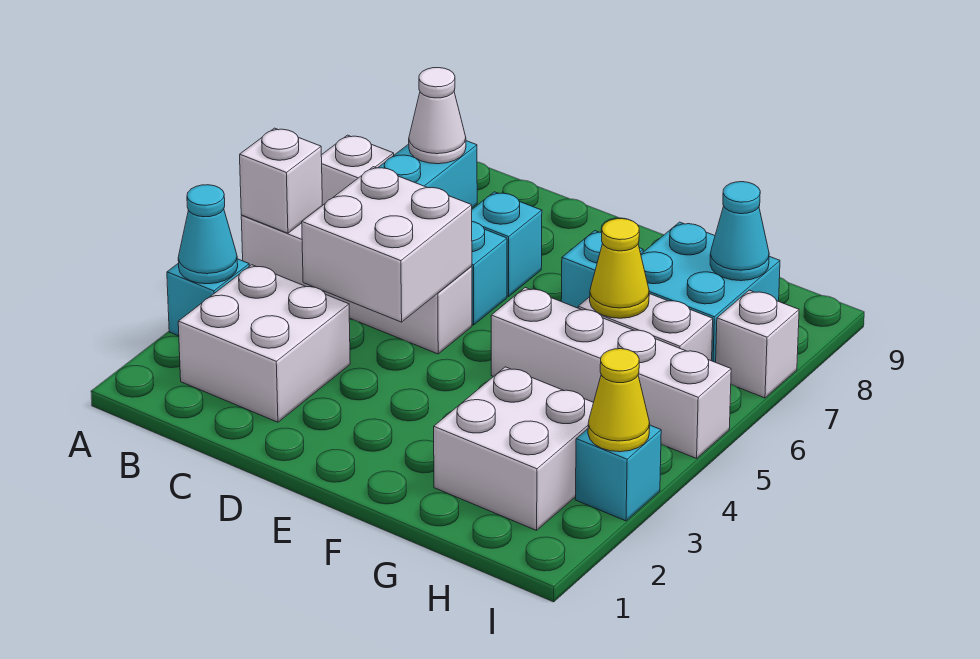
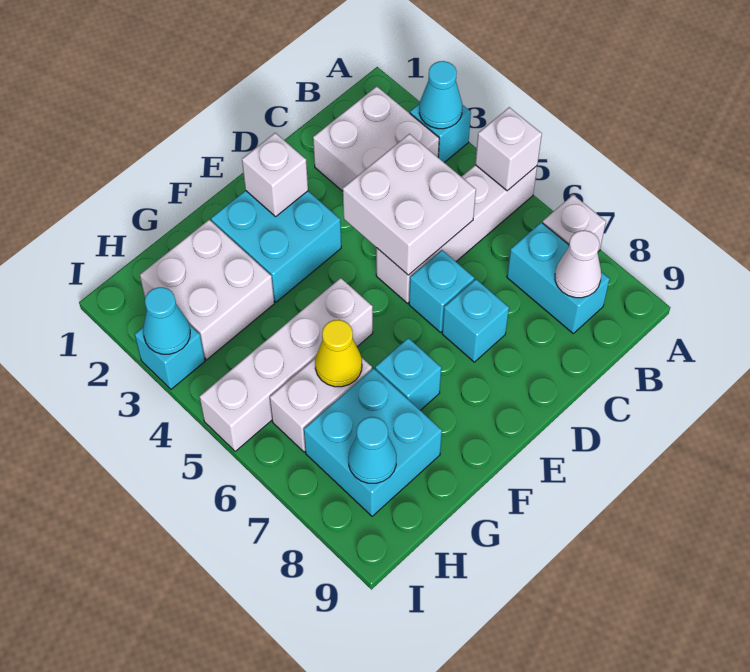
none -> cyan 2x2 brick [211,191,341,302]
yellow 1x1 cone [588,349,650,452] -> cyan 1x1 cone [143,287,190,354]
white 1x1 brick [716,290,799,398] -> white 1x1 brick moved to [242,133,308,217]

